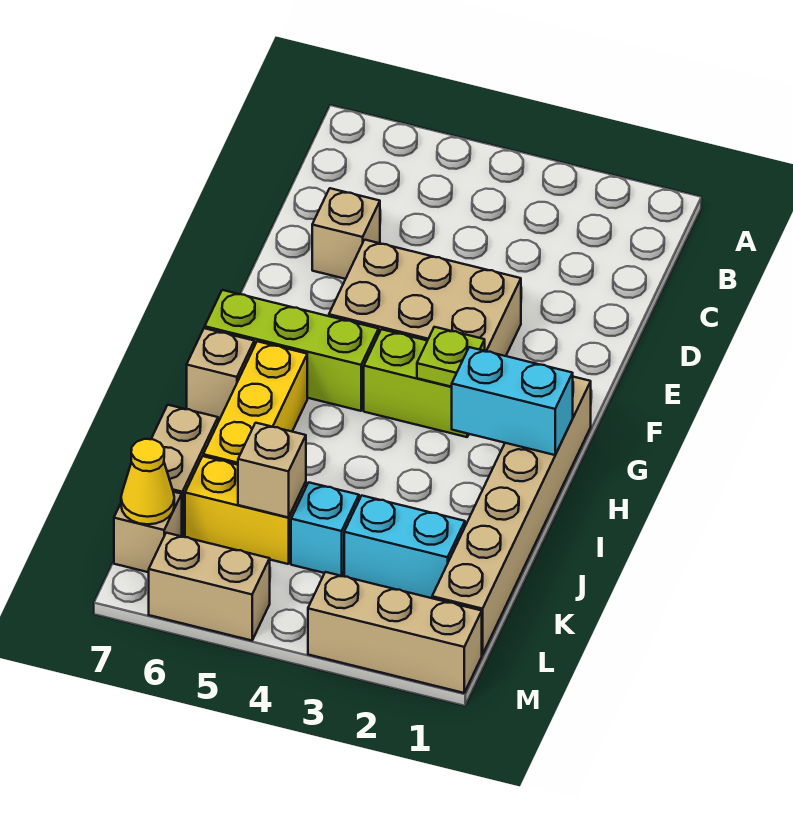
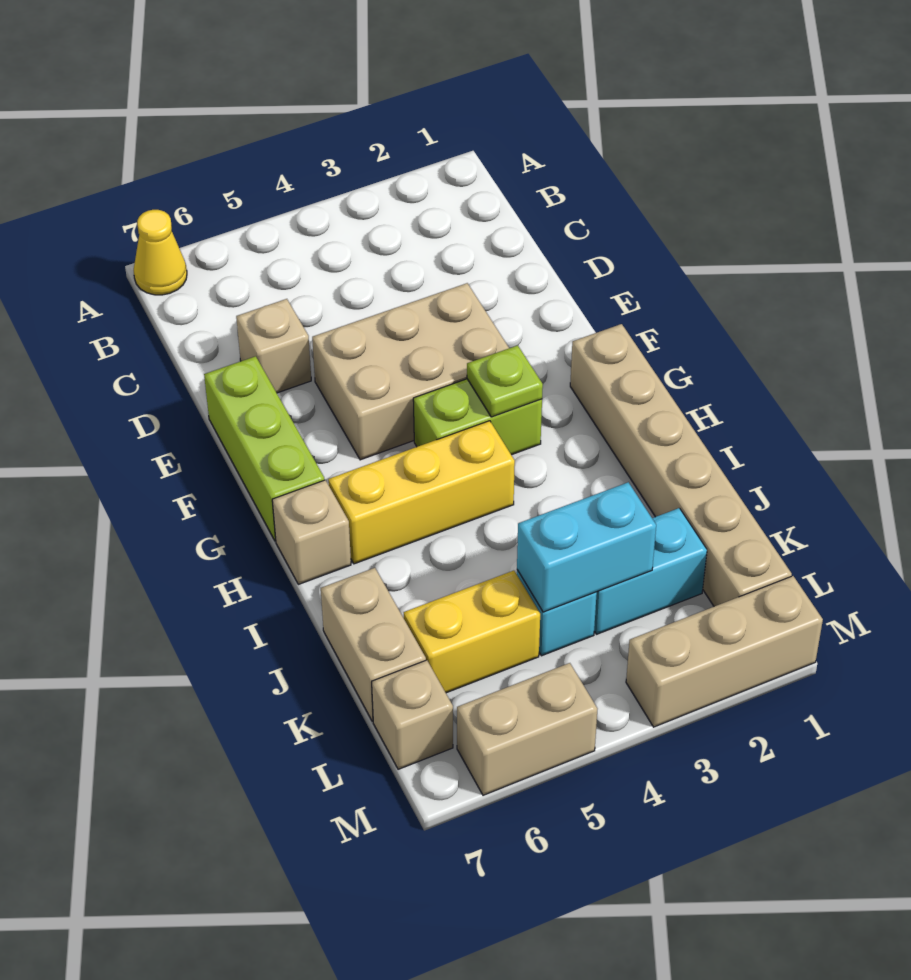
lime 1x3 brick [205,290,379,411] -> lime 1x3 brick turned to [204,356,325,541]
cyan 1x2 brick [452,347,573,455] -> cyan 1x2 brick moved to [517,482,656,612]
yellow 1x3 brick [203,341,307,465] -> yellow 1x3 brick turned to [328,421,515,564]
tan 1x1 brick [238,423,306,517] -> none
yellow 1x1 cone [121,439,174,524] -> yellow 1x1 cone moved to [133,210,187,295]

